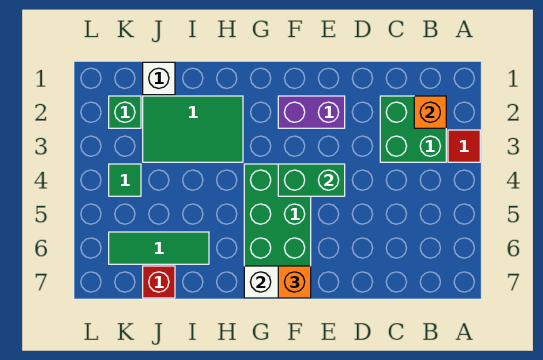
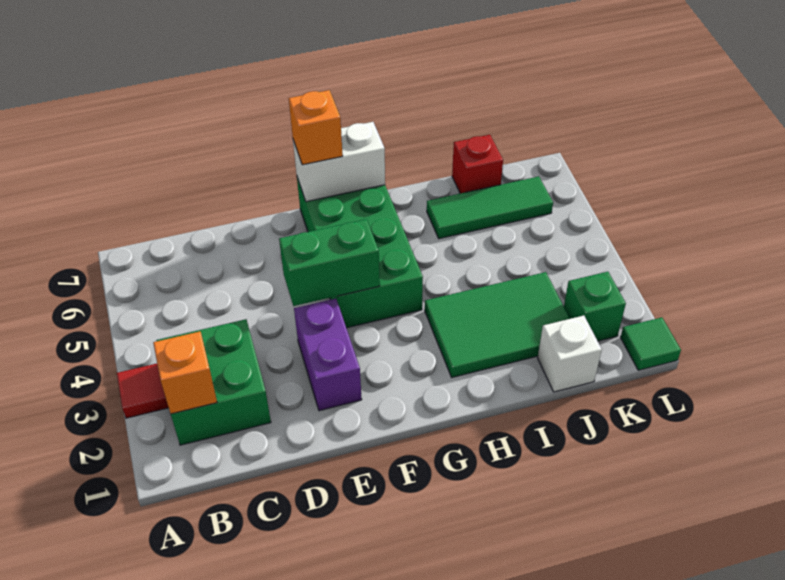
purple 1x2 brick [278,96,345,128] -> purple 1x2 brick turned to [294,299,362,411]
green 1x1 tile [109,164,141,196] -> green 1x1 tile moved to [620,317,681,370]

